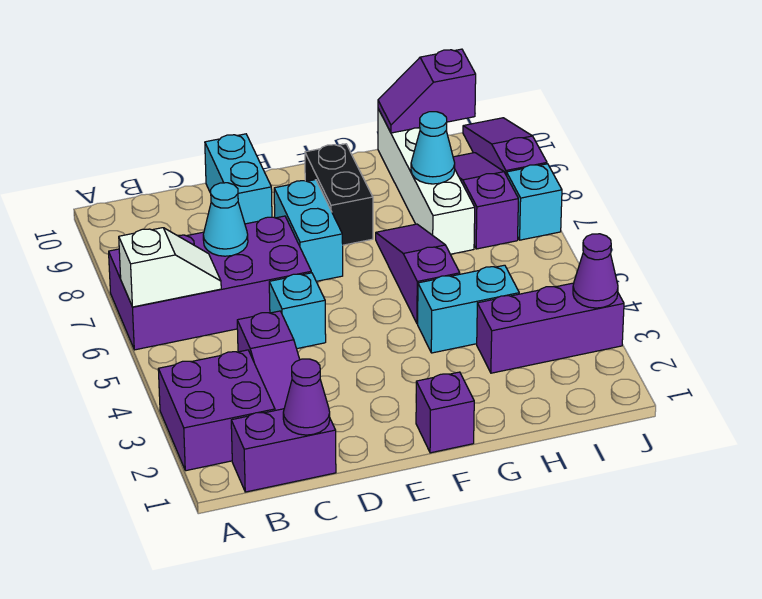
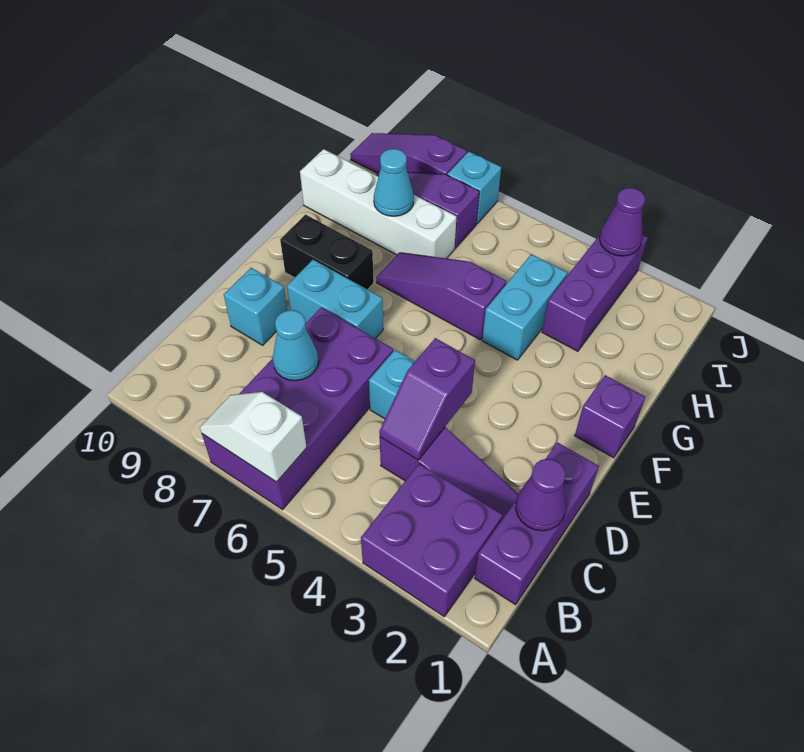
white 1x2 slope [119,228,221,307] -> white 1x2 slope turned to [200,392,307,482]
purple 1x2 brick [231,409,336,492] -> purple 1x3 brick [475,442,599,605]
cyan 1x2 brick [205,134,272,224] -> cyan 1x1 brick [224,268,288,345]
purple 1x2 slope [378,49,476,133] -> purple 1x2 slope moved to [379,338,475,460]

